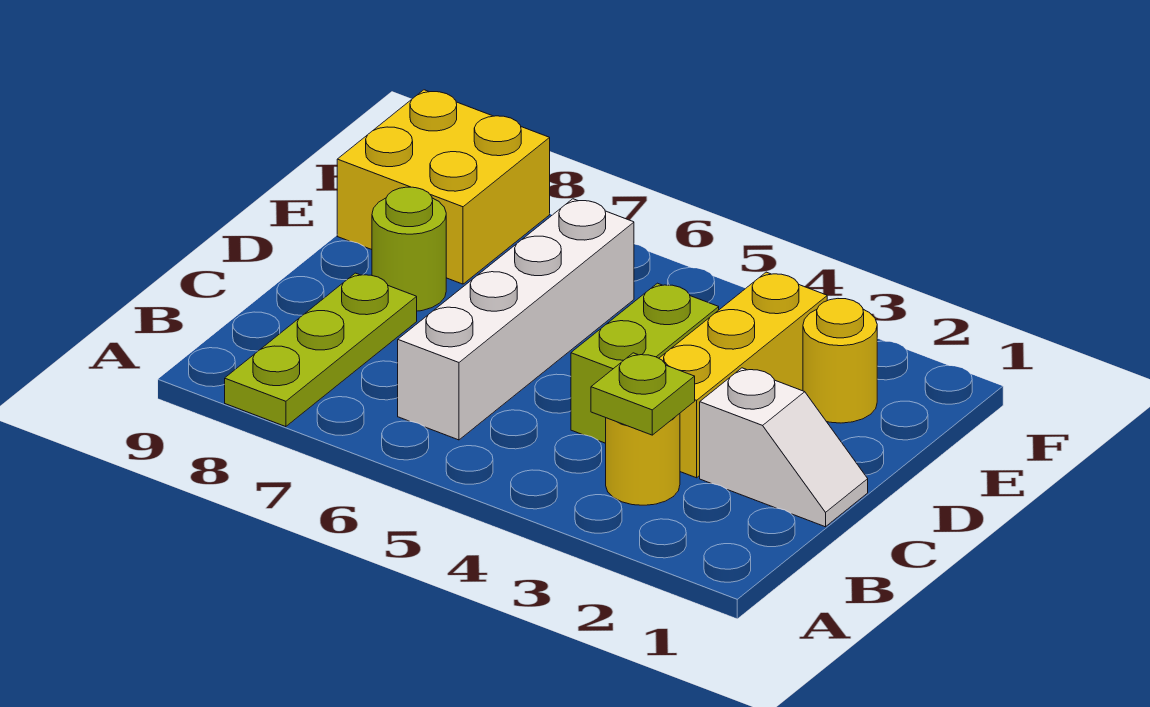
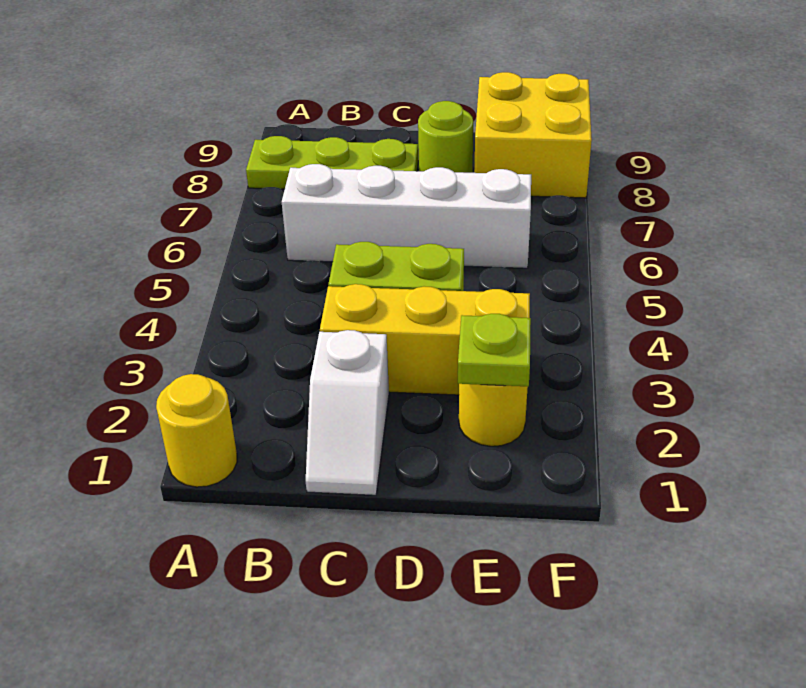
yellow 1x1 round brick [606,414,680,505] -> yellow 1x1 round brick moved to [156,374,237,487]
lime 1x1 plate [591,353,695,435] -> lime 1x1 plate moved to [458,314,531,386]

